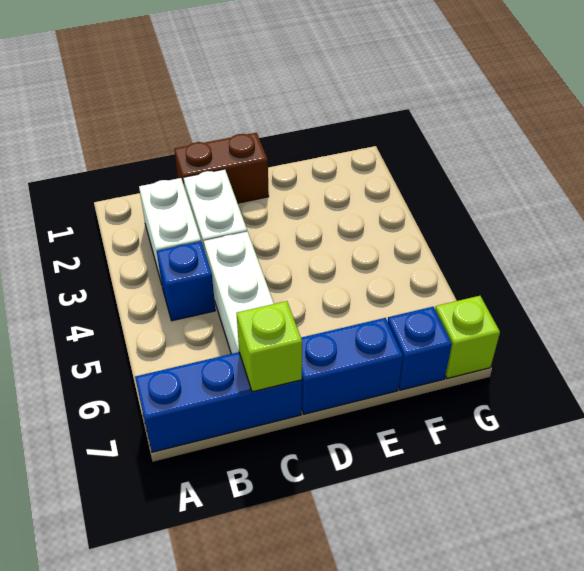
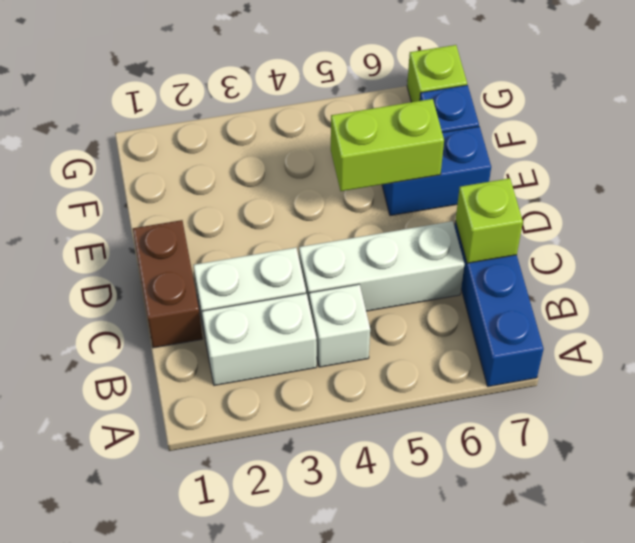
blue 1x1 brick [157,241,215,321] -> white 1x1 brick [309,284,370,367]
blue 1x2 brick [301,318,403,414] -> blue 1x2 brick turned to [382,126,491,216]
none -> lime 1x2 brick [331,99,444,191]

